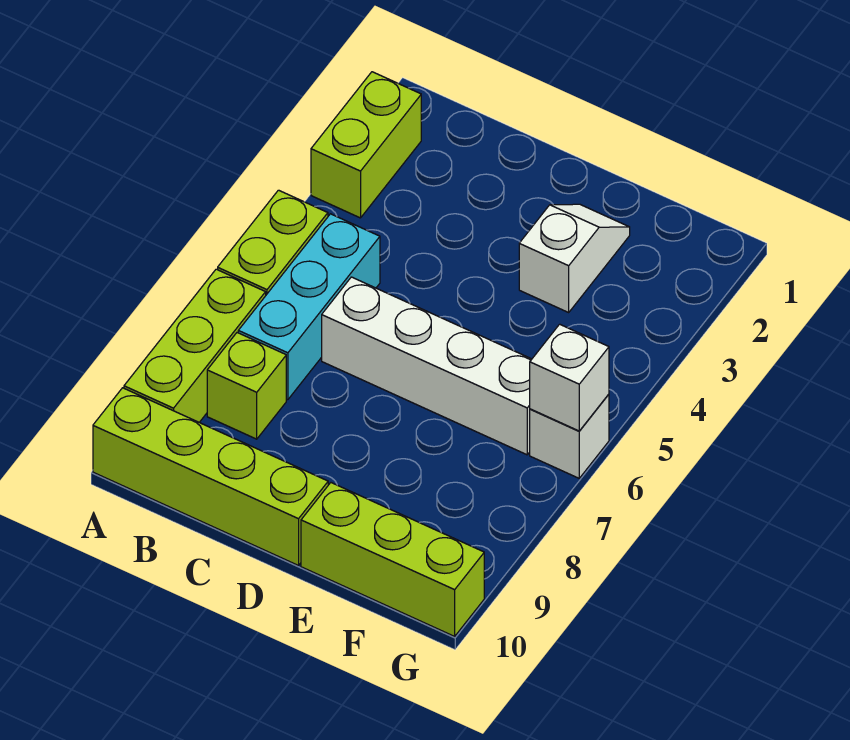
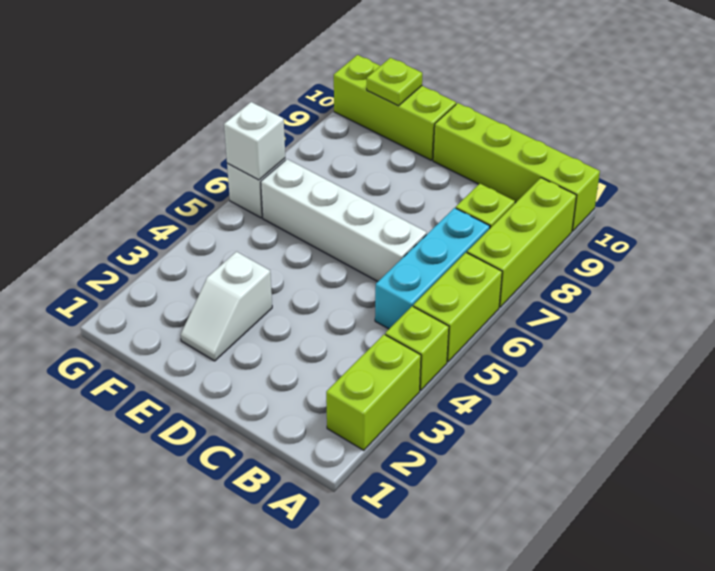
none -> lime 1x1 brick [385,306,449,390]
none -> lime 1x1 plate [367,58,422,106]

